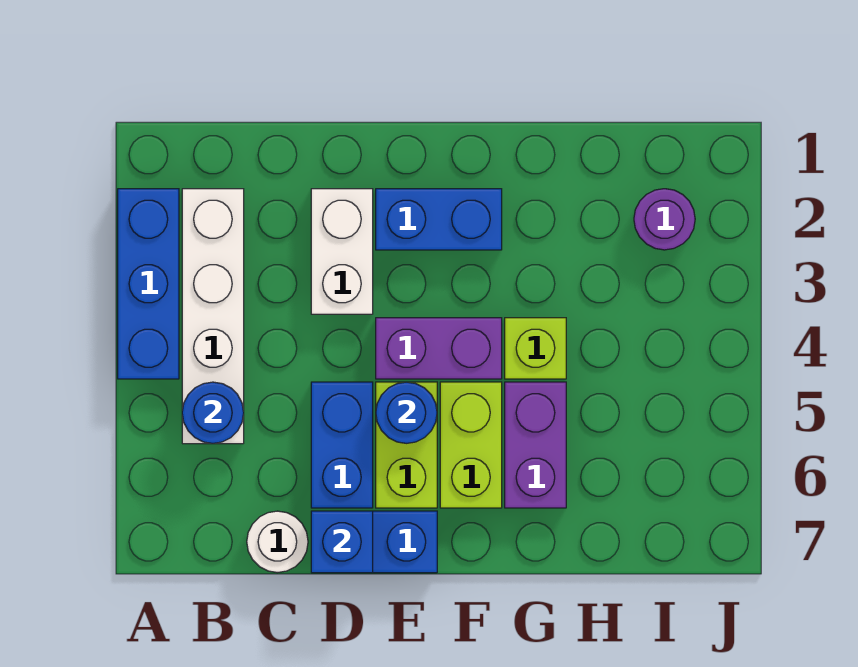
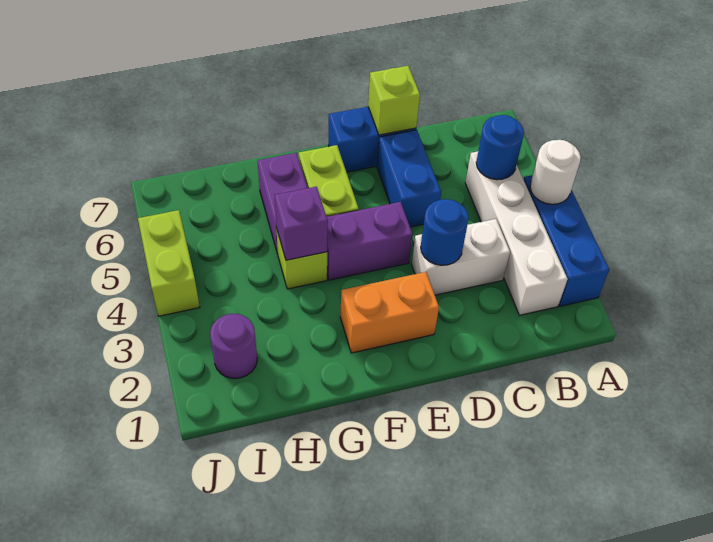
white 1x1 round brick [247,511,308,573] -> white 1x1 round brick moved to [530,140,581,204]
white 1x2 brick [311,189,373,314] -> white 1x2 brick turned to [412,219,510,295]
blue 1x1 brick [311,511,373,573] -> lime 1x1 brick [368,66,420,135]
blue 1x2 brick [376,189,502,250] -> orange 1x2 brick [340,272,439,353]
lime 1x2 brick [376,382,437,508] -> lime 1x2 brick moved to [138,210,200,316]
blue 1x1 round brick [376,382,437,443] -> blue 1x1 round brick moved to [421,199,469,265]
none -> purple 1x1 brick [275,187,328,260]

